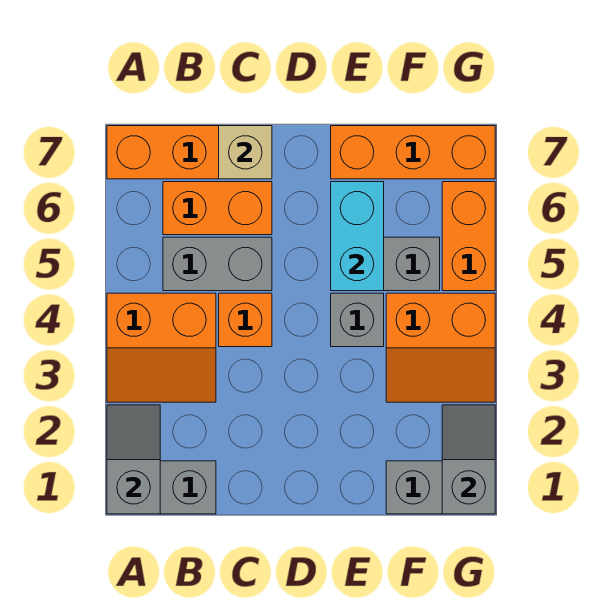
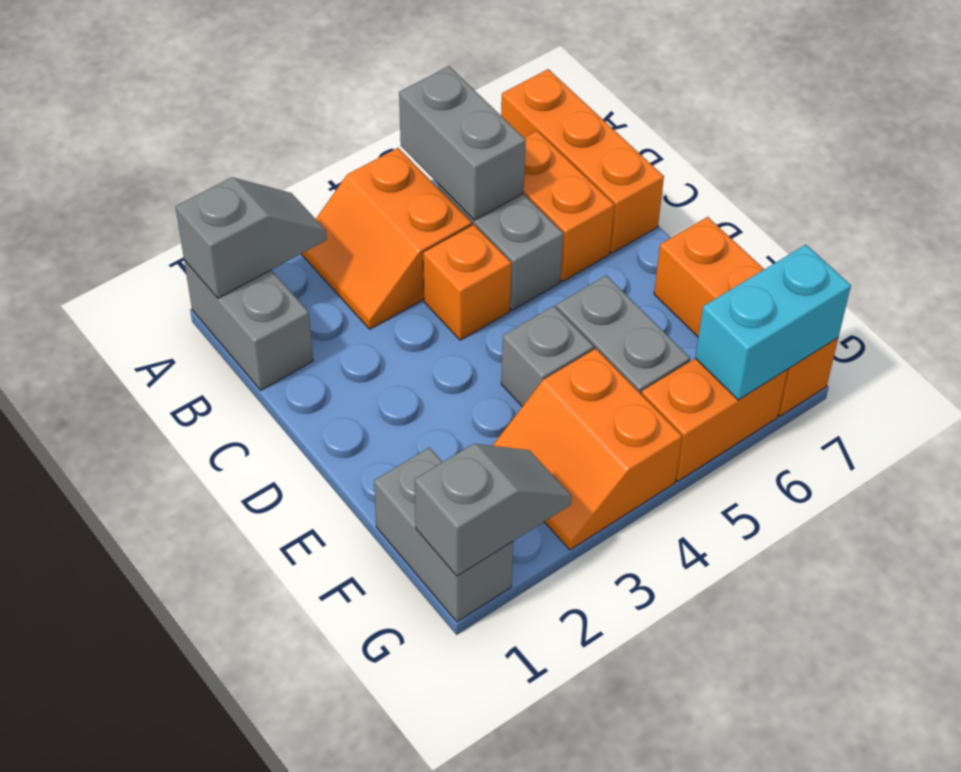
none -> grey 1x2 brick [399,66,526,220]
tan 1x1 brick [219,126,272,179] -> none
cyan 1x2 brick [331,182,384,291] -> cyan 1x2 brick moved to [695,245,851,400]

